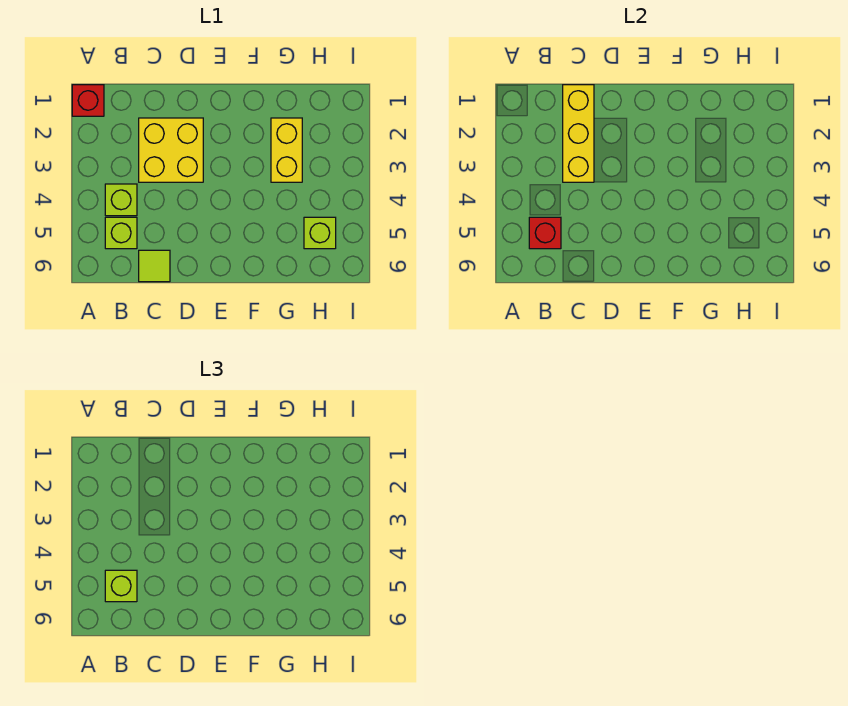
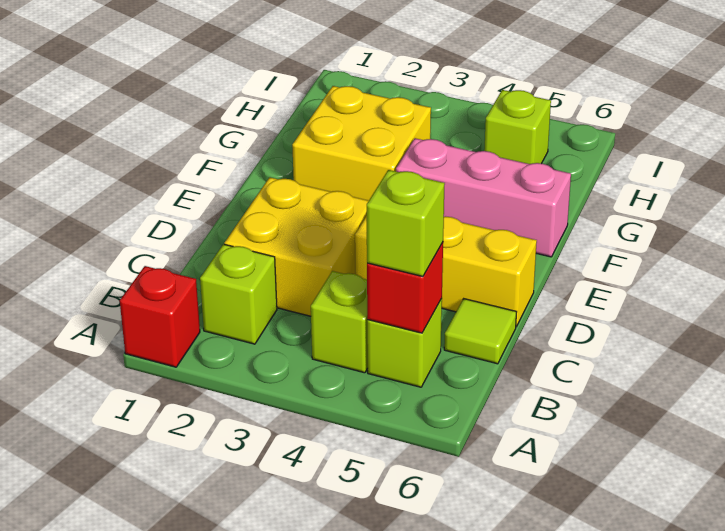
none -> lime 1x1 brick [200,244,277,344]
yellow 1x3 brick [563,85,594,182] -> yellow 1x3 brick moved to [355,216,537,327]
none -> pink 1x3 brick [396,138,571,257]
yellow 1x2 brick [271,118,302,182] -> yellow 2x2 brick [292,86,431,201]

